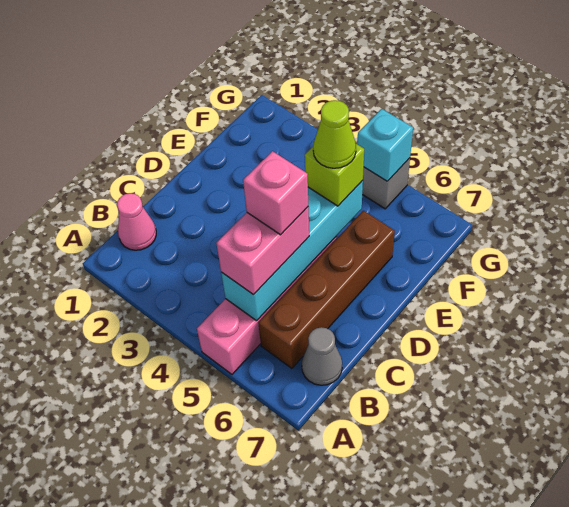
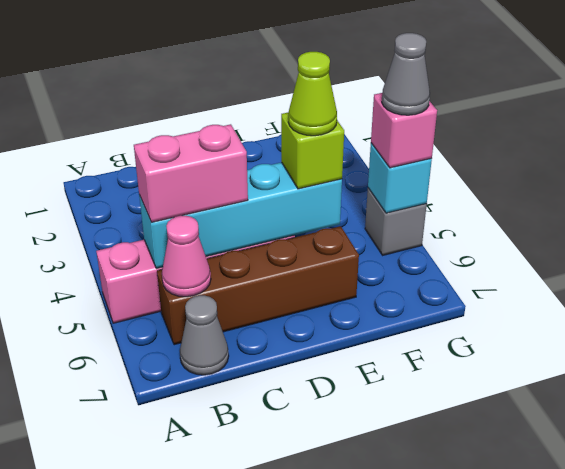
pink 1x1 cone [117,193,156,250] -> pink 1x1 cone moved to [162,216,211,297]
pink 1x1 brick [243,151,308,235] -> pink 1x1 brick moved to [371,93,437,168]
none -> grey 1x1 cone [382,33,430,115]

